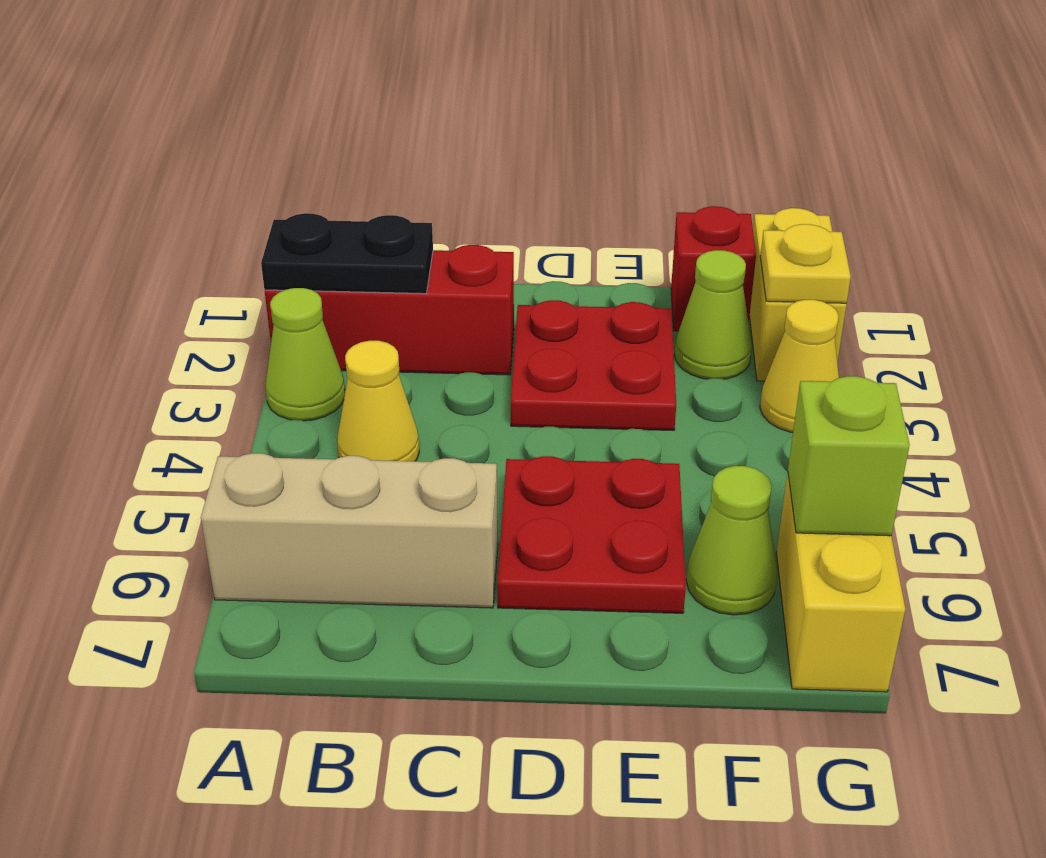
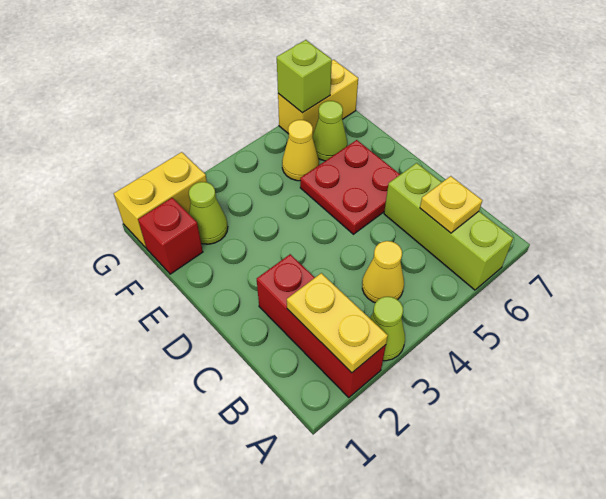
black 1x2 plate [261,213,433,294] -> yellow 1x2 plate [287,273,388,373]
tan 1x3 brick [201,453,498,608] -> lime 1x3 brick [384,163,513,290]
red 2x2 plate [511,300,676,430] -> none
yellow 1x1 plate [760,224,851,303] -> yellow 1x1 plate moved to [420,176,482,233]
yellow 1x1 cone [760,300,839,432] -> yellow 1x1 cone moved to [282,120,319,181]

